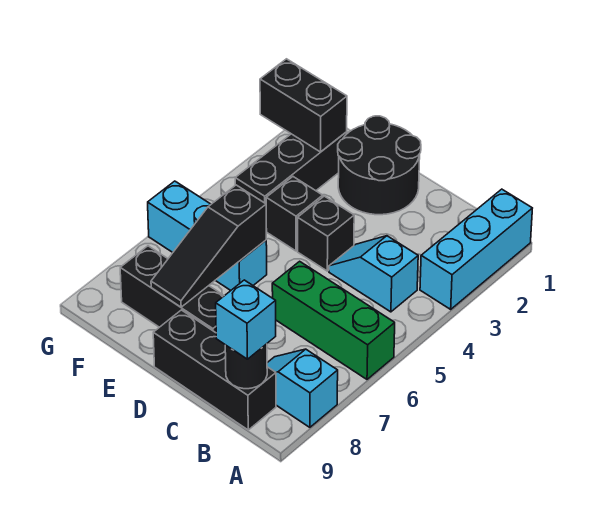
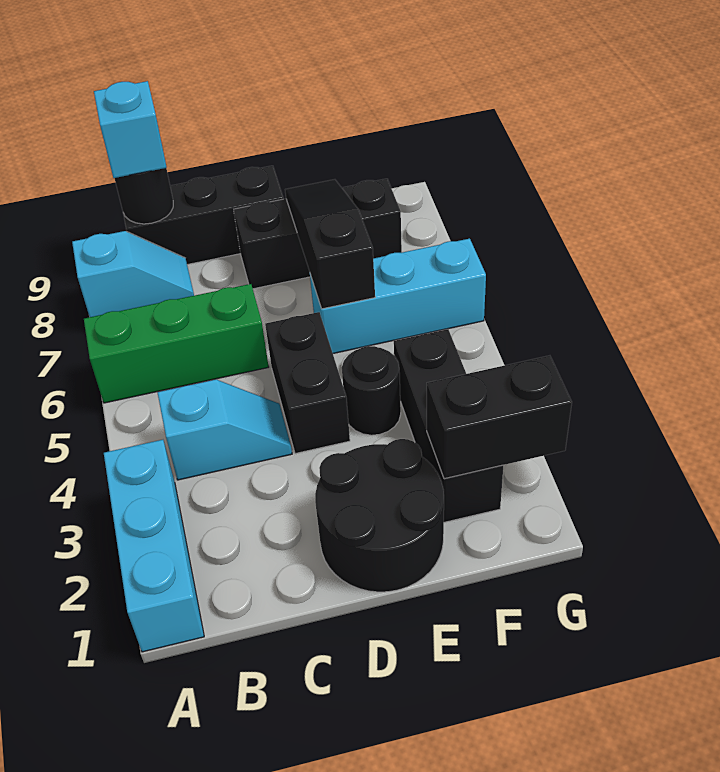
black 1x1 brick [298,196,354,271] -> black 1x2 brick [265,312,350,454]
black 1x1 brick [266,177,323,251] -> black 1x1 round brick [342,346,401,435]

